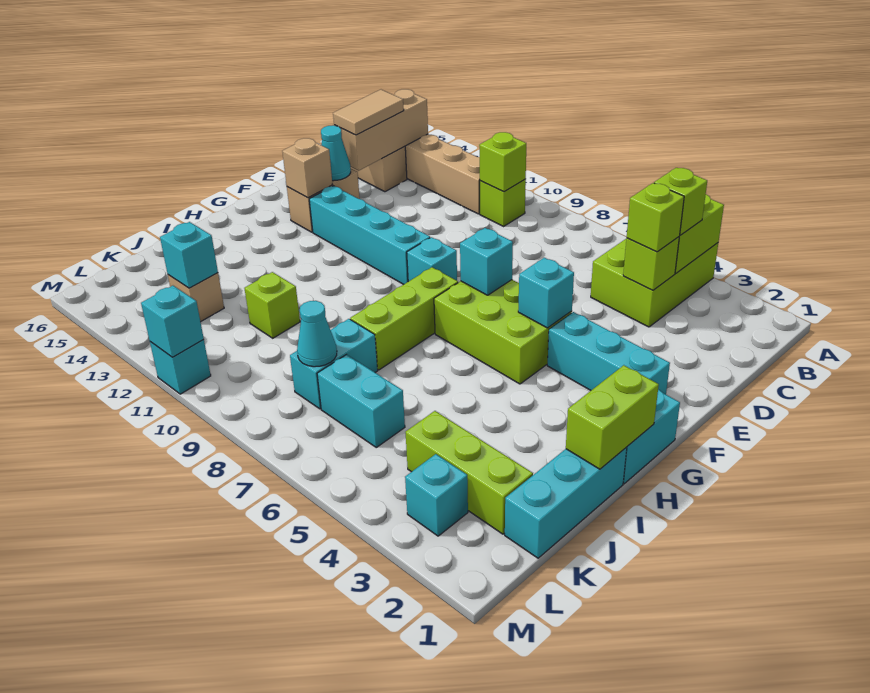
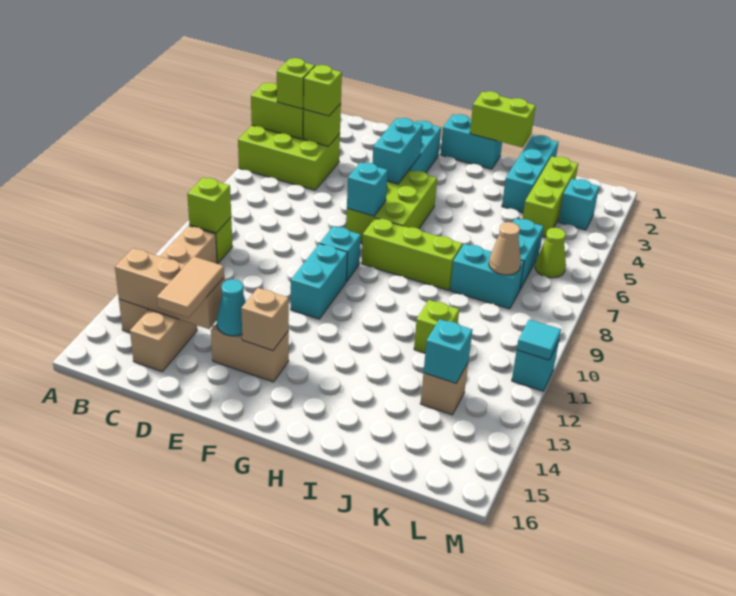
tan 1x2 tile [333,90,404,135] -> tan 1x2 tile turned to [157,256,224,318]
cyan 1x1 brick [518,258,574,328] -> cyan 1x2 brick [373,118,423,184]
cyan 1x4 brick [309,186,430,285] -> cyan 1x2 brick [291,244,347,319]
cyan 1x3 brick [505,447,627,558] -> cyan 1x3 brick turned to [502,135,558,212]
cyan 1x1 cone [297,301,337,367] -> tan 1x1 cone [489,222,521,275]
none -> lime 1x1 cone [535,228,566,278]
cyan 1x1 brick [141,286,204,357] -> cyan 1x1 tile [517,320,561,360]

